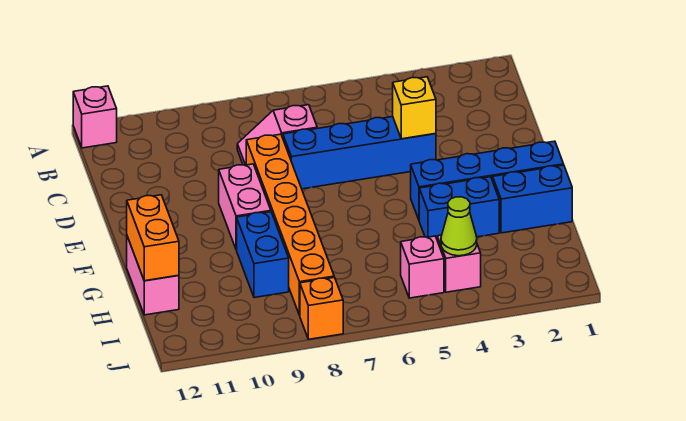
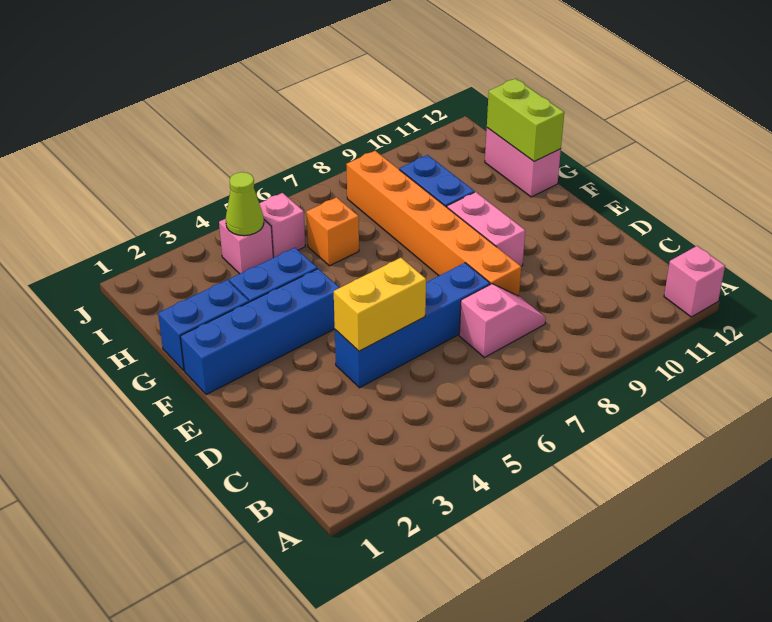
yellow 1x1 brick [393,77,436,139] -> yellow 1x2 brick [334,258,426,351]
orange 1x2 brick [127,195,179,281] -> lime 1x2 brick [487,79,564,162]
orange 1x1 brick [300,277,343,339] -> orange 1x1 brick moved to [306,197,359,266]

